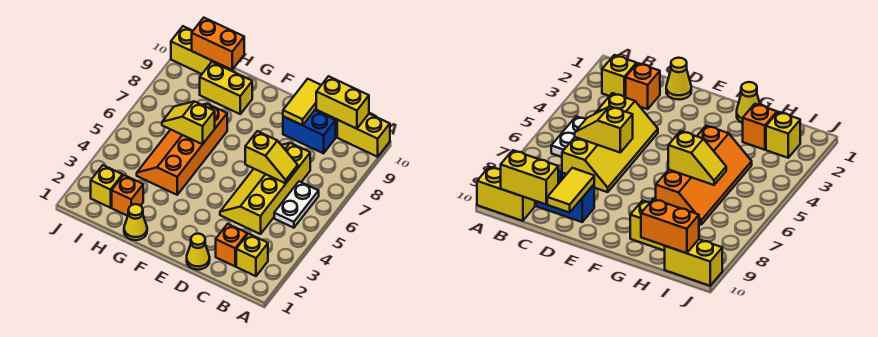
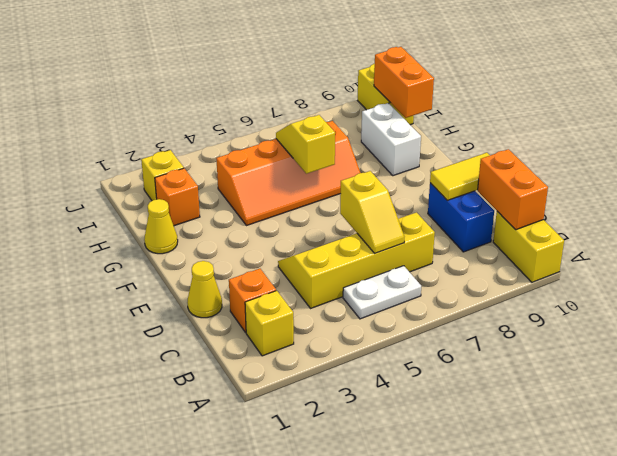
yellow 1x2 brick [316,76,369,129] -> orange 1x2 brick [478,149,548,230]
orange 2x4 slope [137,104,227,195] -> orange 2x4 slope turned to [216,121,360,226]
yellow 1x2 brick [200,62,252,114] -> white 1x2 brick [361,103,421,176]

